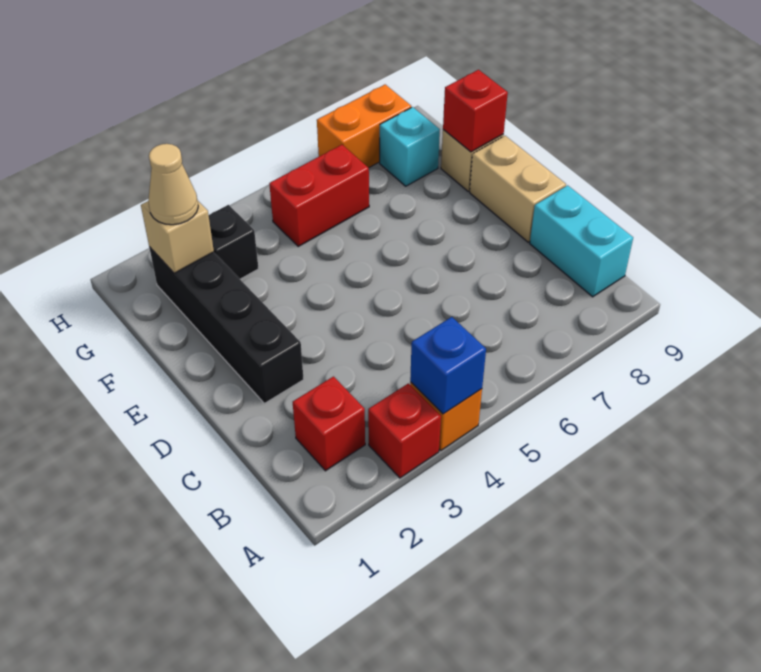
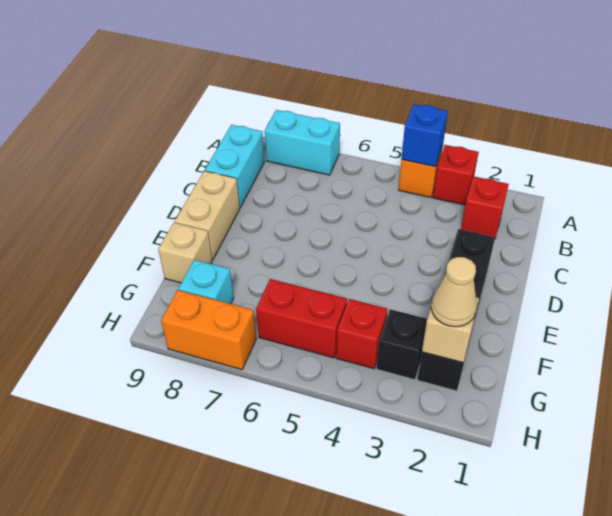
none -> cyan 1x2 brick [265,110,340,175]
red 1x1 brick [443,70,508,152] -> red 1x1 brick moved to [336,299,388,369]

